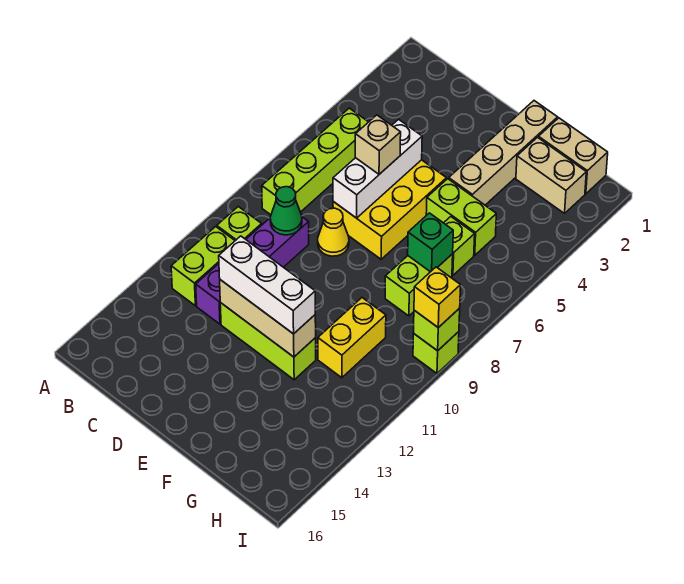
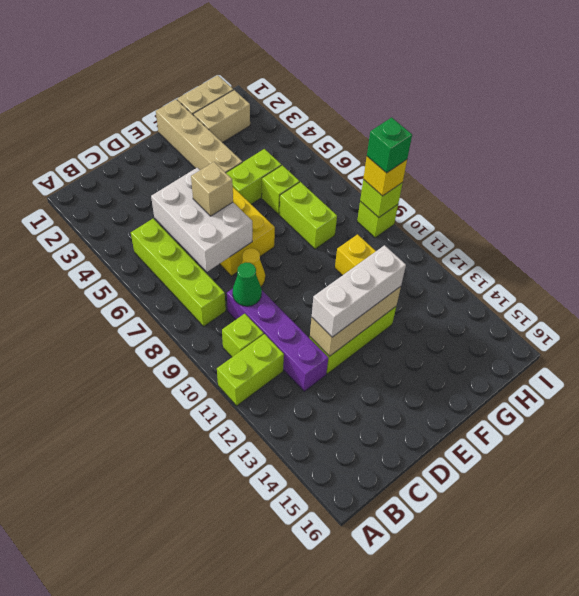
lime 1x2 brick [171,227,235,306] -> lime 1x2 brick turned to [217,334,284,406]
white 1x3 brick [333,119,422,218] -> white 2x3 brick [151,168,252,272]
green 1x1 brick [408,213,453,272] -> green 1x1 brick moved to [367,117,412,173]

